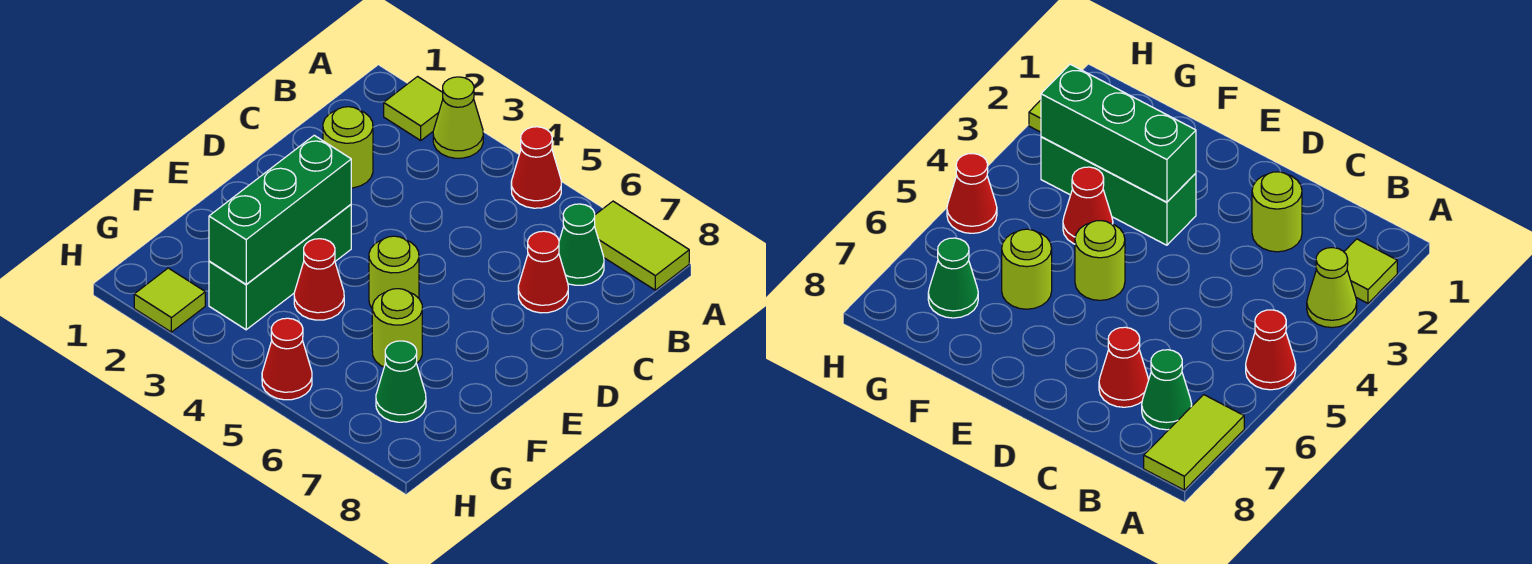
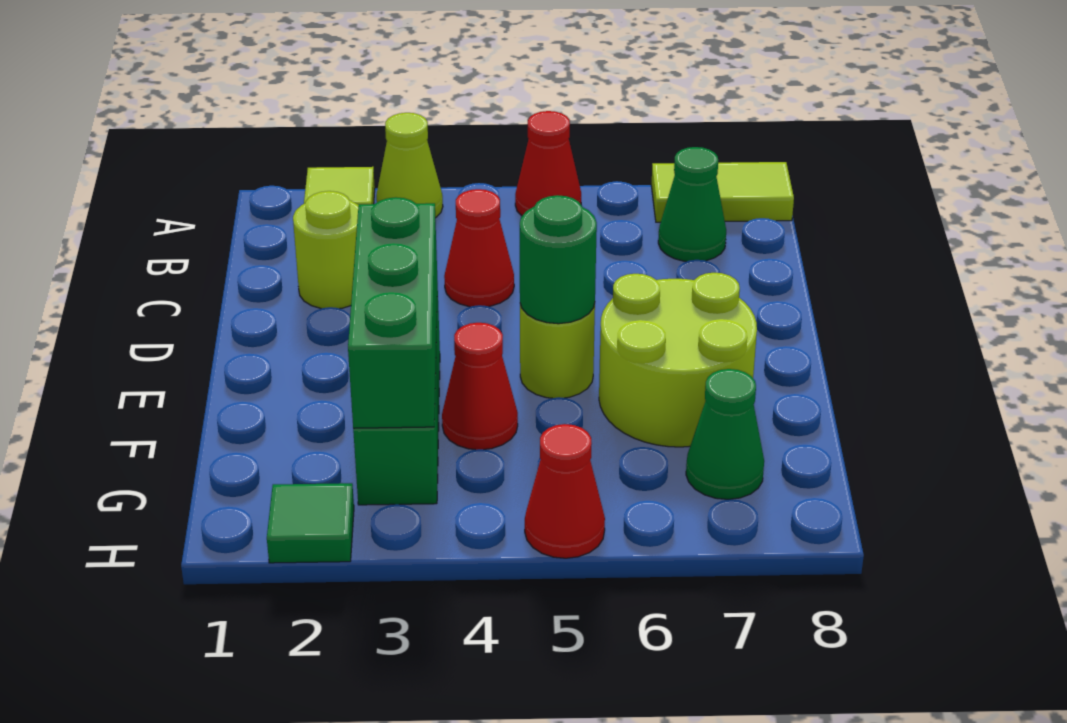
red 1x1 cone [518,231,568,313] -> red 1x1 cone moved to [444,189,514,307]
none -> green 1x1 round brick [520,195,597,324]
lime 1x1 round brick [372,289,422,367] -> lime 2x2 round brick [599,273,757,447]
lime 1x1 tile [134,268,205,332] -> green 1x1 tile [267,483,354,563]

